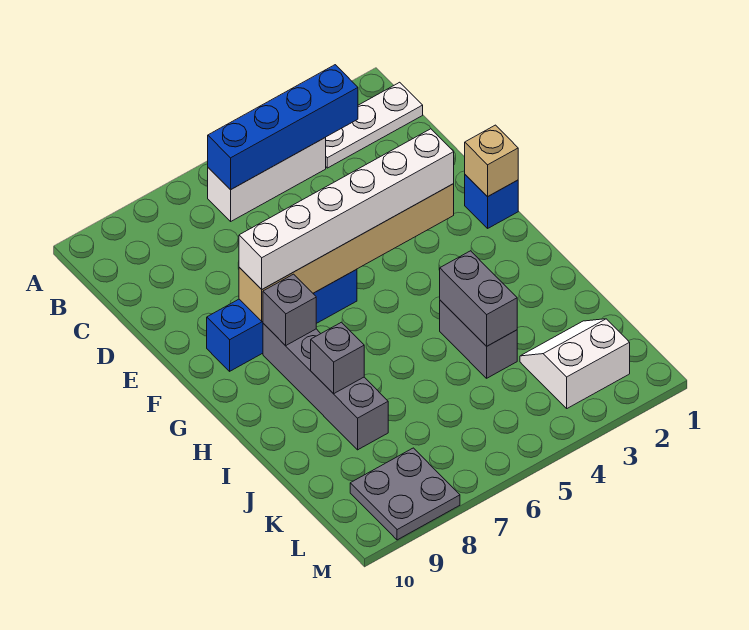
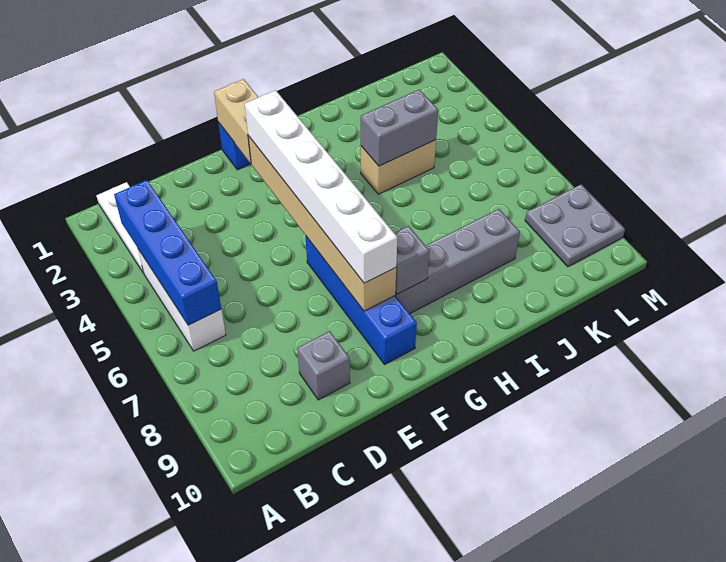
tan 1x1 brick [465,125,518,197] -> tan 1x2 brick [214,79,258,163]
grey 1x2 brick [440,300,517,378] -> tan 1x2 brick [361,140,436,194]
grey 1x1 brick [311,322,364,394] -> grey 1x1 brick moved to [297,331,350,400]
white 2x2 slope [520,319,630,408] -> none

